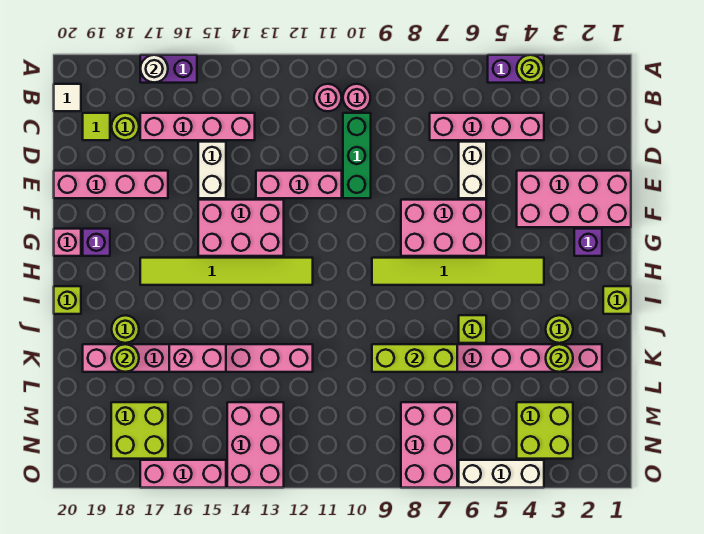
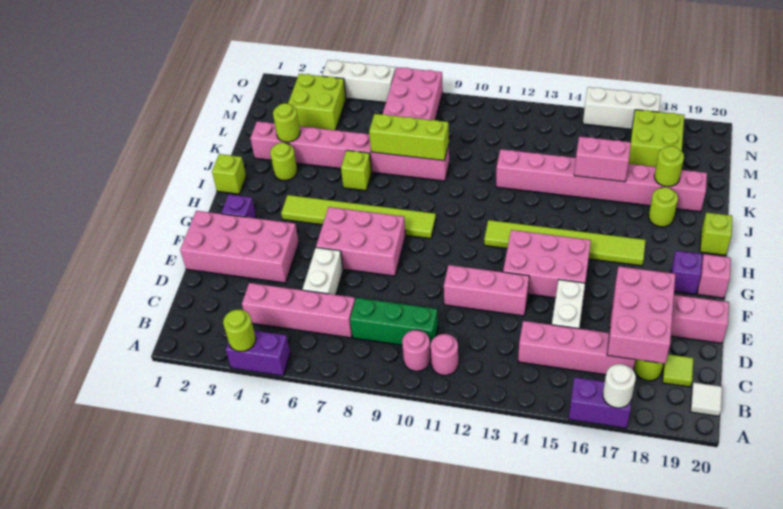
green 1x3 brick [343,113,371,198] -> green 1x3 brick turned to [350,298,438,349]
pink 2x3 brick [227,402,284,488] -> pink 2x3 brick moved to [607,266,675,364]
pink 1x3 brick [140,460,226,488] -> white 1x3 brick [583,87,661,129]

